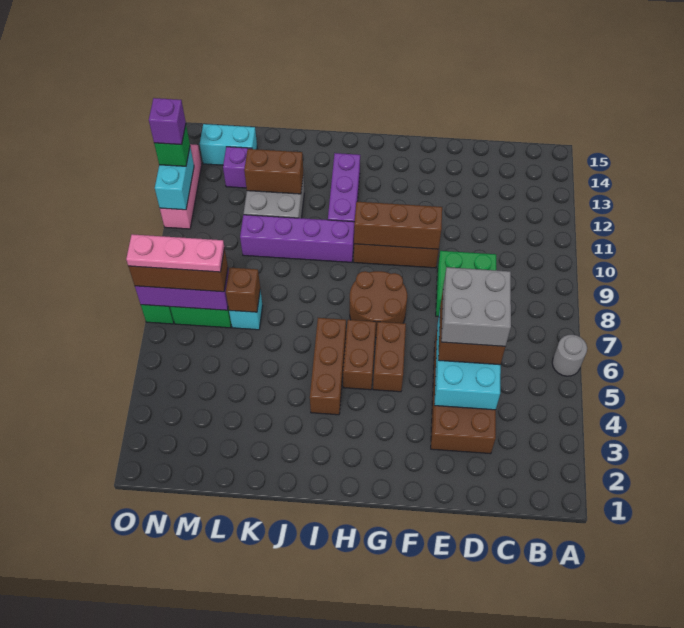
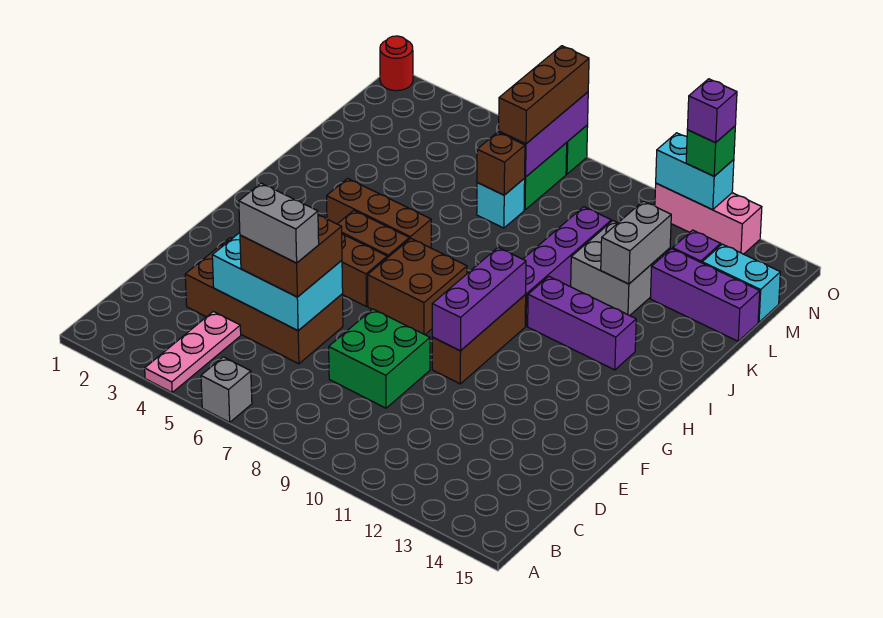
grey 1x1 round brick [552,335,587,376] -> grey 1x1 brick [201,357,252,422]
grey 2x2 brick [441,267,511,346] -> grey 1x2 brick [239,183,319,263]
brown 1x3 brick [354,202,442,249] -> purple 1x3 brick [432,248,526,351]
brown 2x2 round brick [350,271,407,337] -> brown 2x2 brick [368,238,467,335]
brown 1x2 brick [244,149,303,194] -> grey 1x2 brick [601,201,671,284]
none -> purple 1x3 brick [650,249,760,341]
pink 1x3 plate [126,234,224,272] -> pink 1x3 plate moved to [145,311,241,392]
cyan 1x2 brick [200,124,257,165] -> cyan 1x2 brick turned to [702,244,780,322]
none -> red 1x1 round brick [380,36,413,91]

